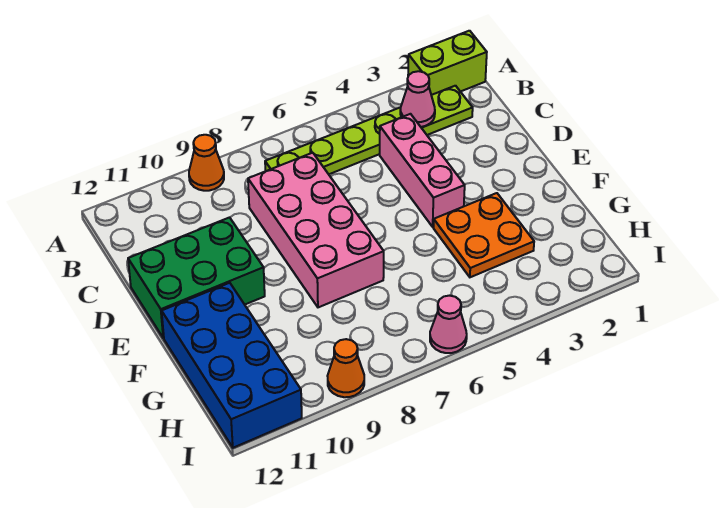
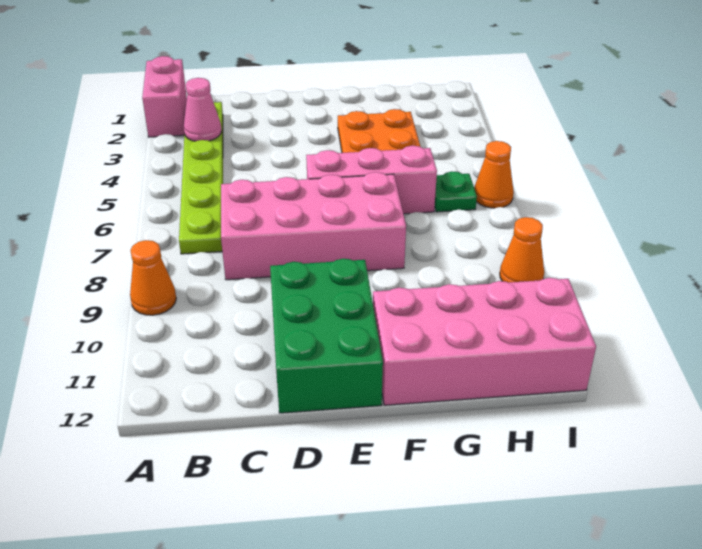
lime 1x2 brick [408,31,487,95] -> pink 1x2 brick [142,56,187,137]
pink 1x3 brick [380,114,465,227] -> pink 1x3 brick moved to [306,146,437,214]
blue 2x4 brick [162,283,302,448] -> pink 2x4 brick [373,278,596,405]
none -> green 1x1 plate [435,172,477,212]
pink 1x1 cone [430,296,467,353] -> orange 1x1 cone [474,141,514,208]

